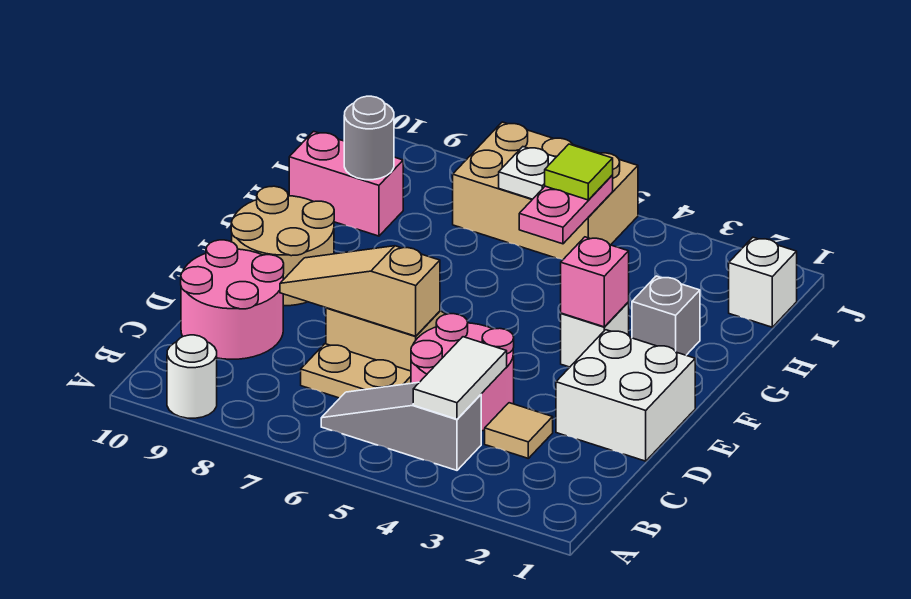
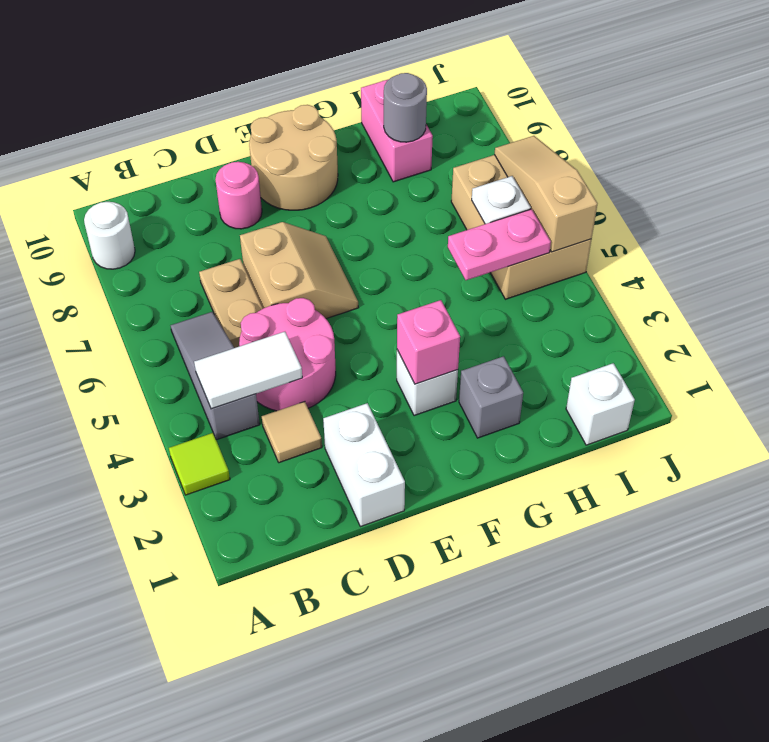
pink 2x2 round brick [181,240,284,359] -> pink 1x1 round brick [215,162,262,229]
white 2x2 brick [556,330,695,461] -> white 1x2 brick [323,403,405,527]
tan 1x3 slope [280,246,440,336] -> tan 1x3 slope moved to [494,136,597,252]
lime 1x1 tile [545,144,613,200] -> lime 1x1 tile moved to [169,433,230,495]

